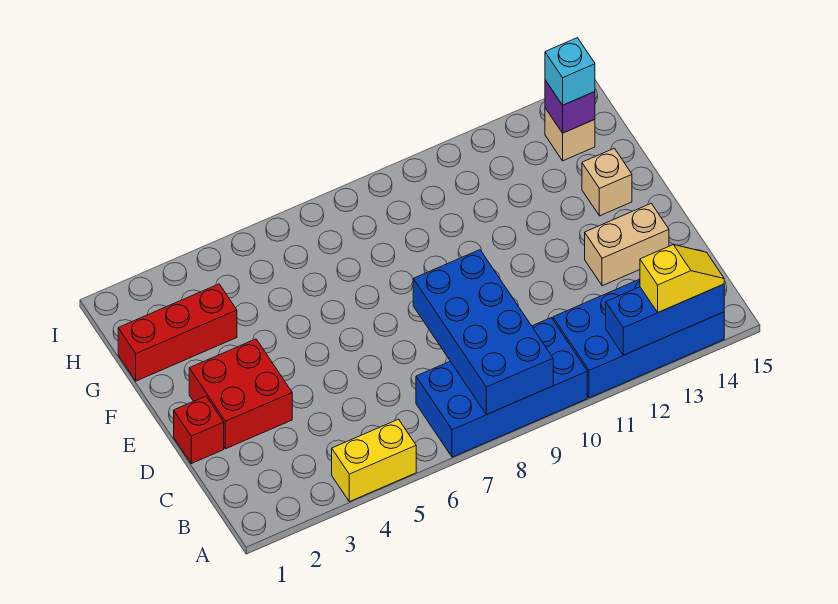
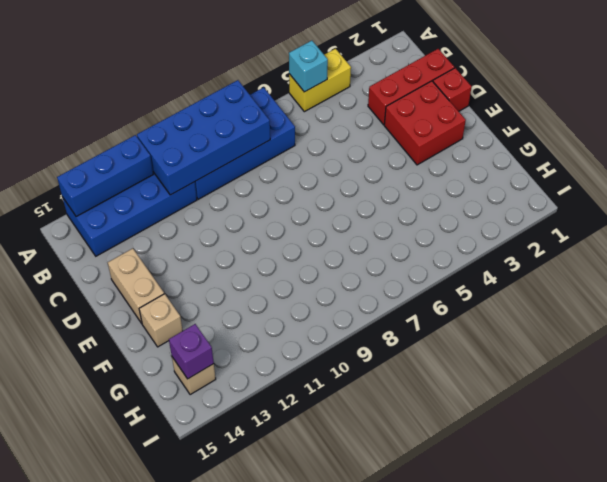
blue 2x4 brick [413,250,553,414] -> blue 2x4 brick turned to [137,80,270,195]
yellow 1x2 slope [640,245,724,312] -> none
tan 1x2 brick [585,203,669,286] -> tan 1x2 brick turned to [108,248,164,323]
red 1x3 brick [118,284,237,381] -> red 1x3 brick moved to [368,49,454,125]
cyan 1x1 brick [545,38,595,105] -> cyan 1x1 brick moved to [289,41,328,92]

